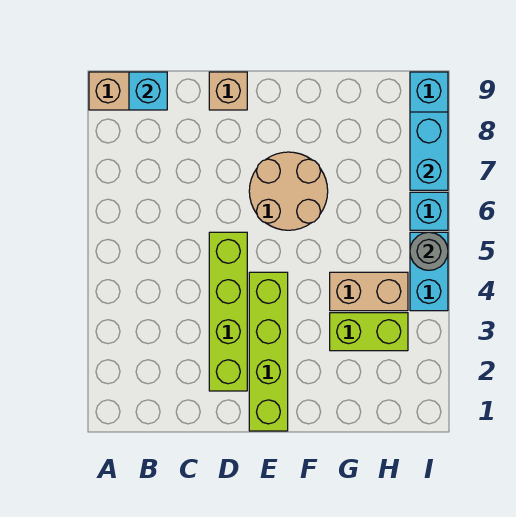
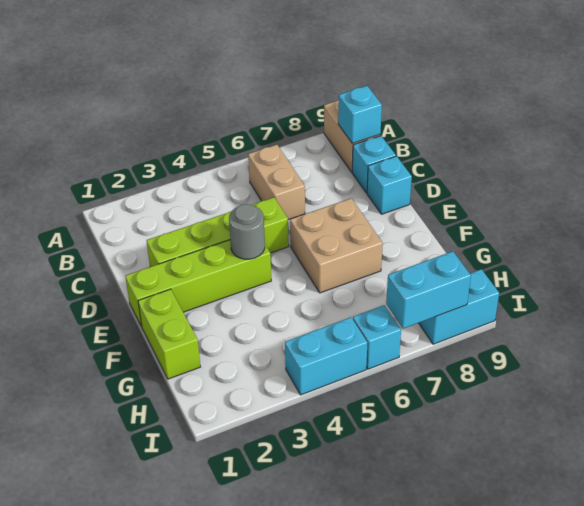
none -> cyan 1x1 brick [352,136,396,193]
tan 1x1 brick [209,72,247,110] -> cyan 1x1 brick [367,156,412,214]
tan 2x2 round brick [249,152,328,230] -> tan 2x2 brick [290,198,383,293]
lime 1x2 brick [330,313,408,351] -> lime 1x2 brick moved to [138,289,200,379]
tan 1x2 brick [330,272,408,311] -> tan 1x2 brick moved to [248,145,305,220]
grey 1x1 round brick [410,232,448,270] -> grey 1x1 round brick moved to [229,204,265,259]

